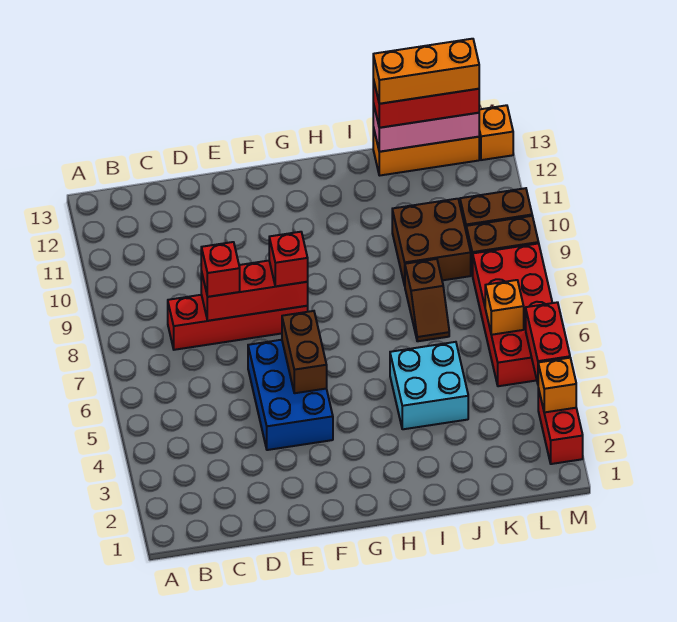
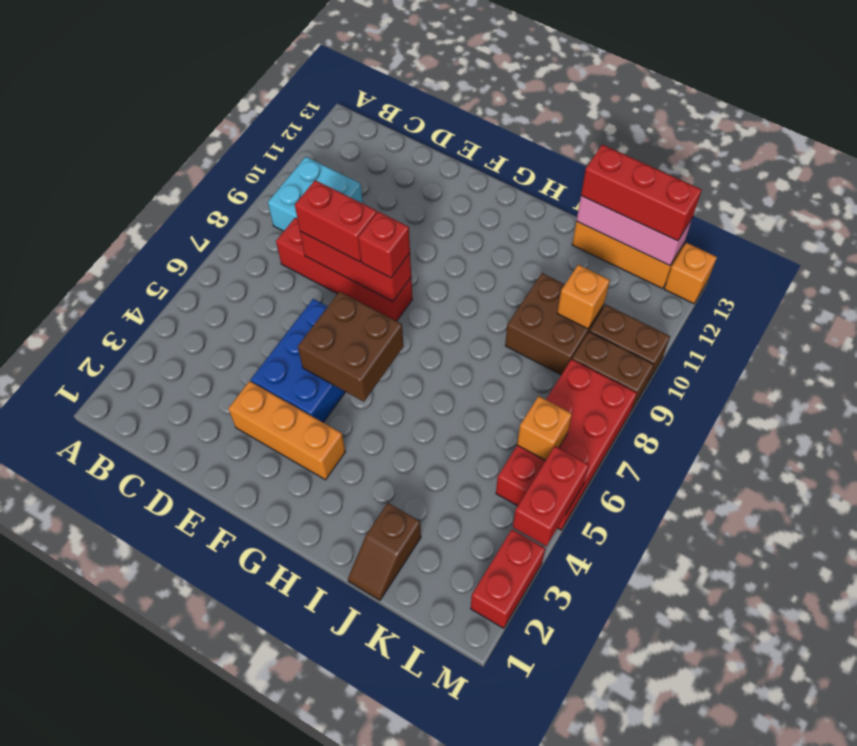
red 1x1 brick [201,242,240,297] -> red 1x2 brick [295,180,377,262]
brown 1x2 brick [282,311,327,393] -> brown 2x2 brick [298,291,403,402]
cyan 2x2 brick [390,342,468,429] -> cyan 2x2 brick moved to [268,157,363,231]
brown 1x2 slope [405,259,449,341] -> brown 1x2 slope moved to [348,503,421,600]
orange 1x3 brick [373,39,479,104] -> orange 1x3 brick moved to [228,381,345,480]
orange 1x1 brick [538,358,576,412] -> orange 1x1 brick moved to [557,265,610,329]

